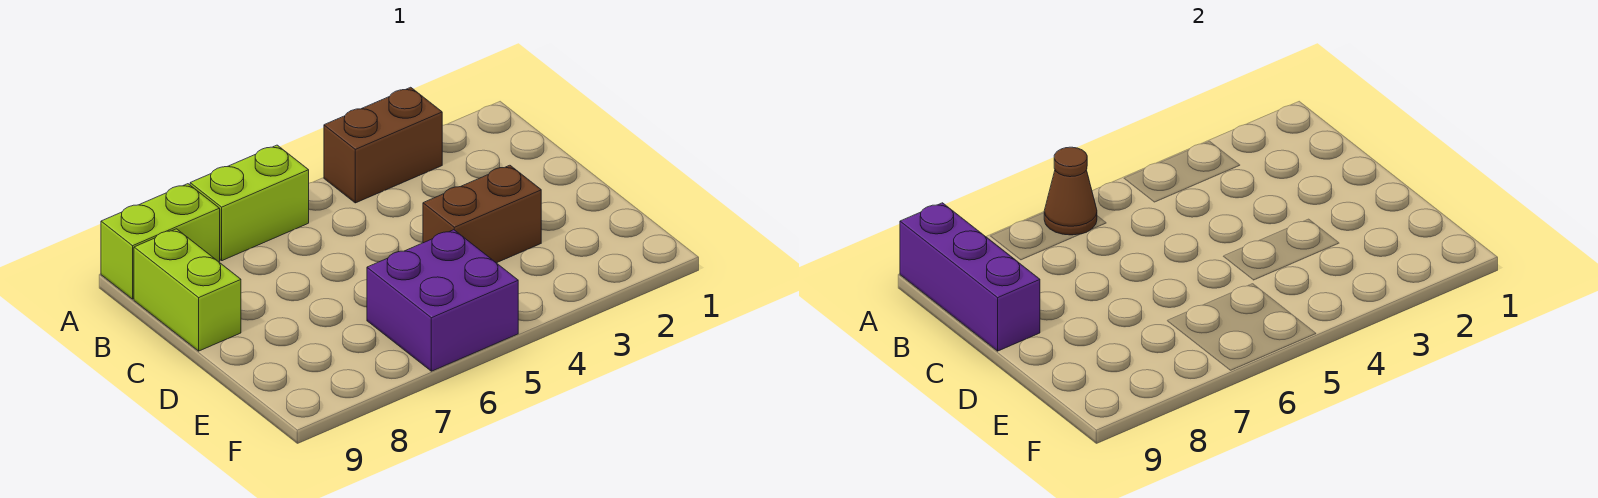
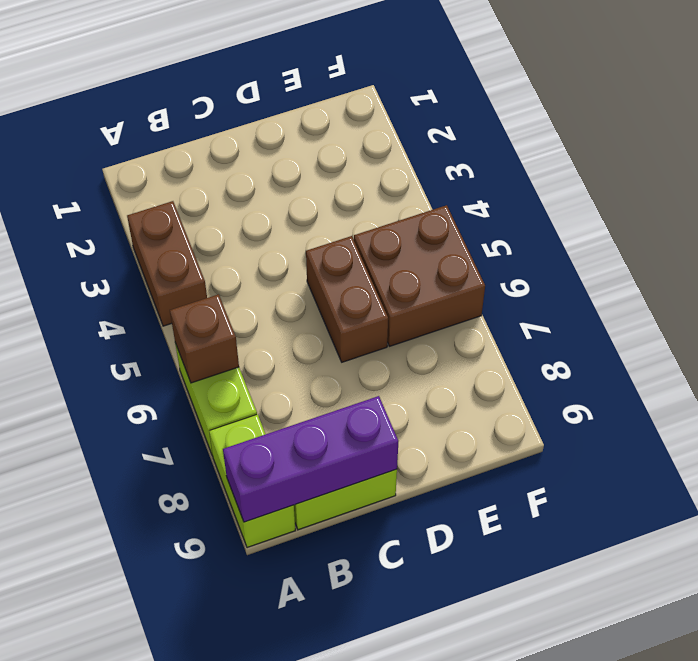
brown 1x1 cone [1044,147,1097,235] -> brown 1x1 brick [170,294,239,383]
brown 1x2 brick [423,165,541,263] -> brown 1x2 brick moved to [306,236,388,362]
purple 2x2 brick [367,230,518,371] -> brown 2x2 brick [354,205,485,346]

